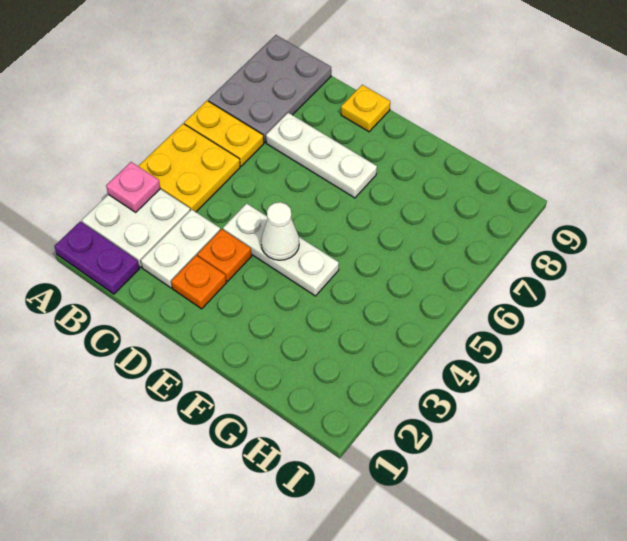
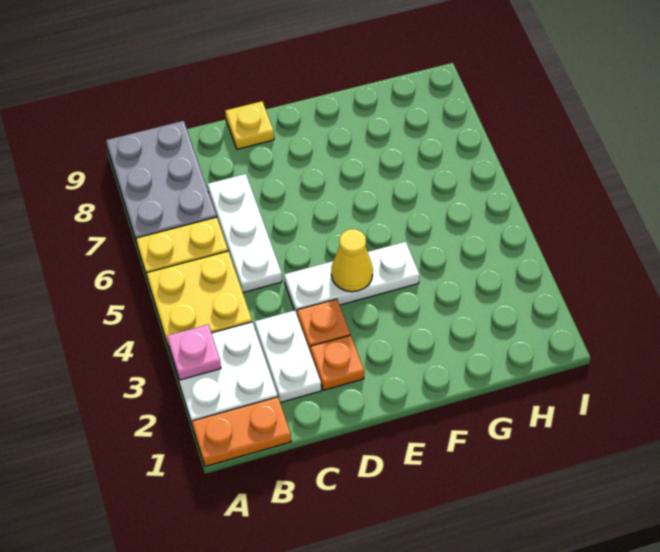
purple 1x2 plate [54,221,140,294] -> orange 1x2 plate [192,397,291,467]
white 1x3 plate [266,113,377,198] -> white 1x3 plate turned to [208,174,282,292]
white 1x1 cone [261,202,299,260] -> yellow 1x1 cone [331,229,373,292]

